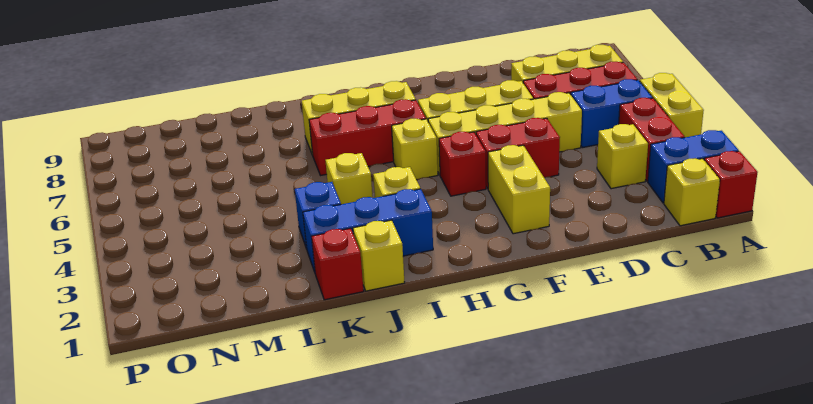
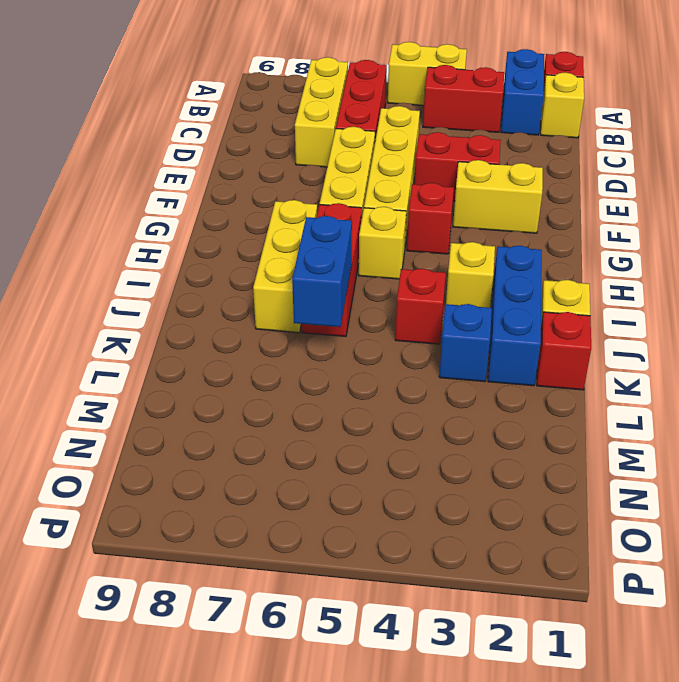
blue 1x2 brick [571,79,653,148] -> blue 1x2 brick moved to [292,216,352,327]
yellow 1x1 brick [597,124,648,189] -> none
red 1x2 brick [476,118,560,189] -> red 1x2 brick turned to [414,132,501,201]
yellow 1x1 brick [325,153,373,204] -> red 1x1 brick [395,268,446,344]

